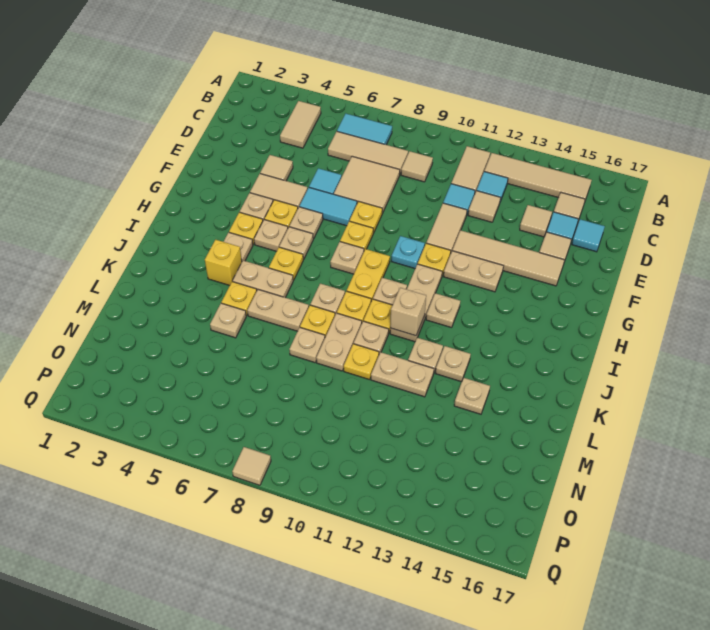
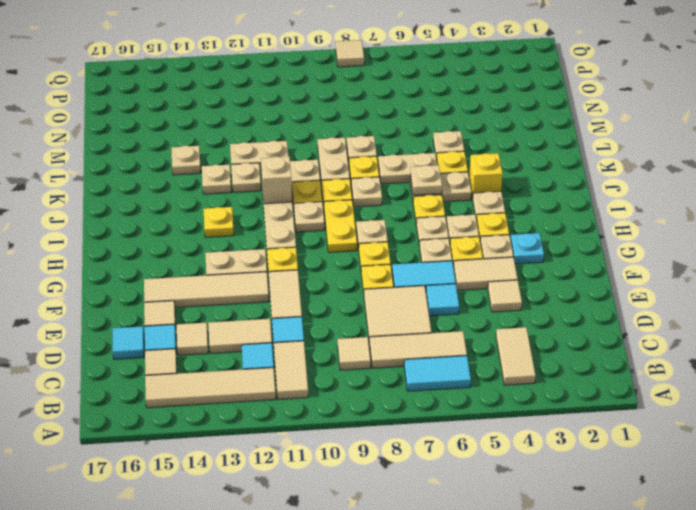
tan 1x1 tile [468,191,501,222] -> tan 1x2 tile [208,319,272,353]
cyan 1x1 plate [391,236,425,268] -> cyan 1x1 plate moved to [511,233,544,264]
tan 1x1 plate [426,293,460,328] -> tan 1x1 plate moved to [411,165,442,195]
yellow 1x1 plate [344,344,379,380] -> yellow 1x1 plate moved to [204,207,234,237]

